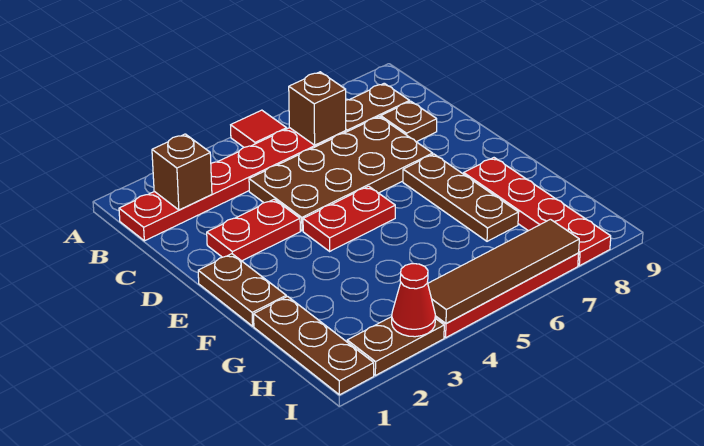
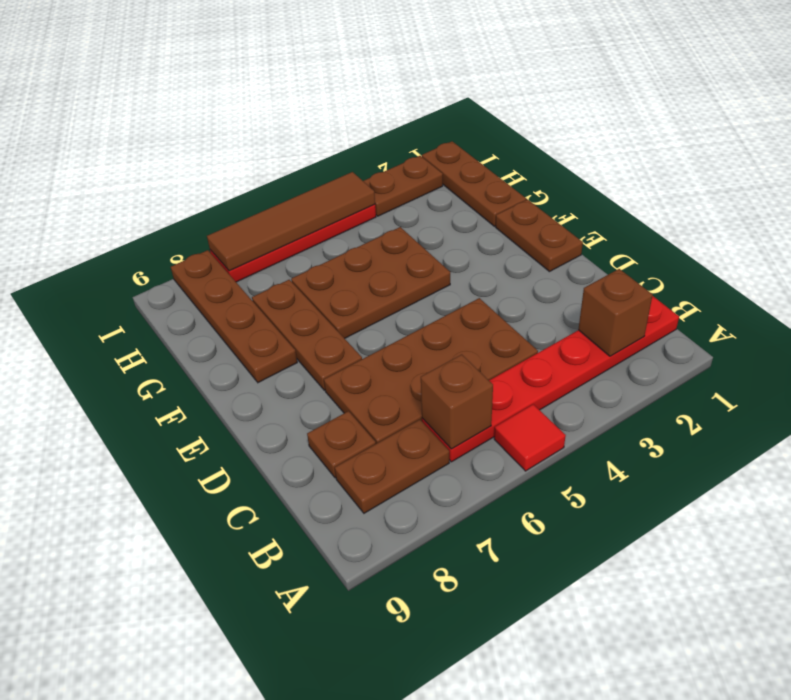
red 1x2 plate [207,199,300,261] -> none
red 1x2 plate [303,186,395,251] -> none
none -> brown 2x3 plate [291,227,450,339]
red 1x4 plate [464,158,611,266] -> brown 1x4 plate [171,250,297,383]
red 1x1 cone [392,264,435,337] -> none

